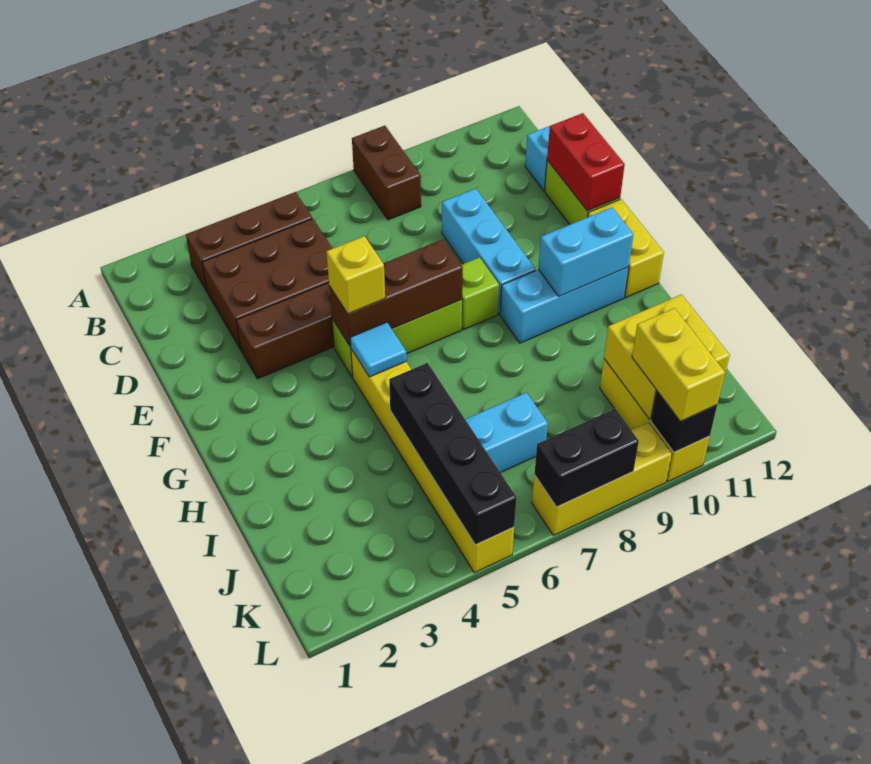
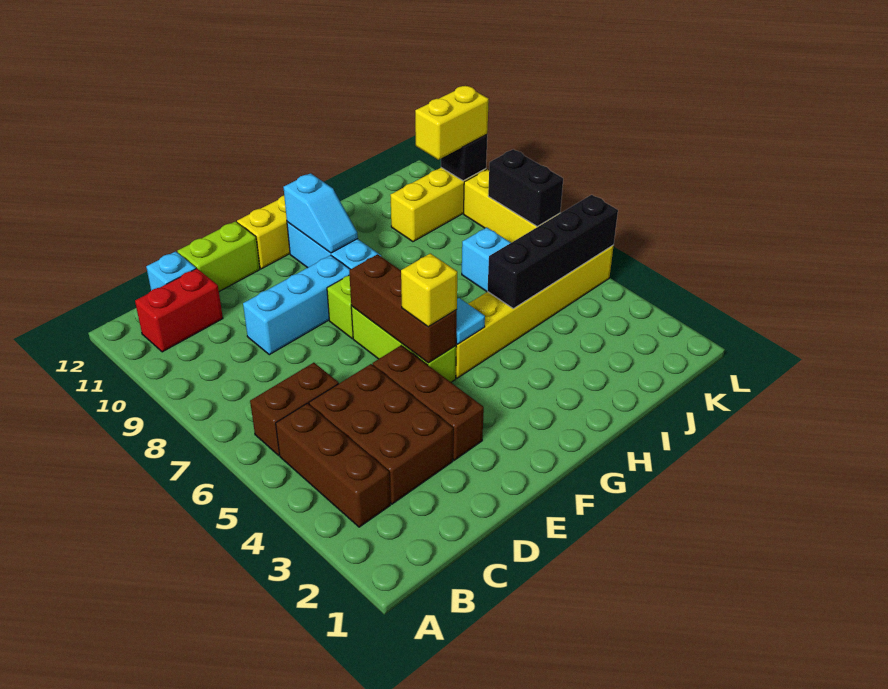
brown 1x2 brick [352,126,421,220] -> brown 1x2 brick moved to [250,363,339,455]
red 1x2 brick [547,113,625,211] -> red 1x2 brick moved to [135,269,223,352]
cyan 1x2 brick [538,207,634,296] -> cyan 1x2 slope [283,173,358,253]
yellow 2x2 brick [604,294,730,419] -> none

